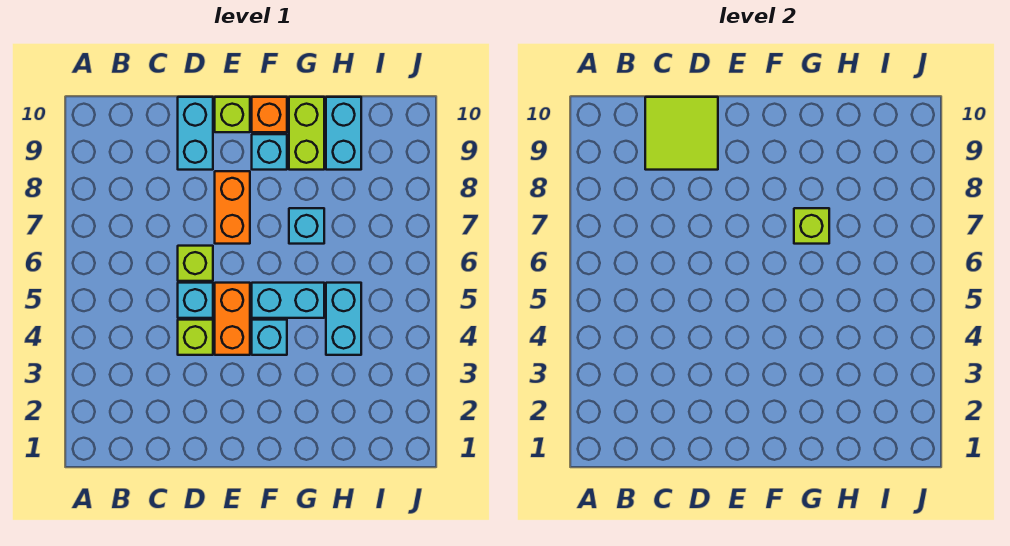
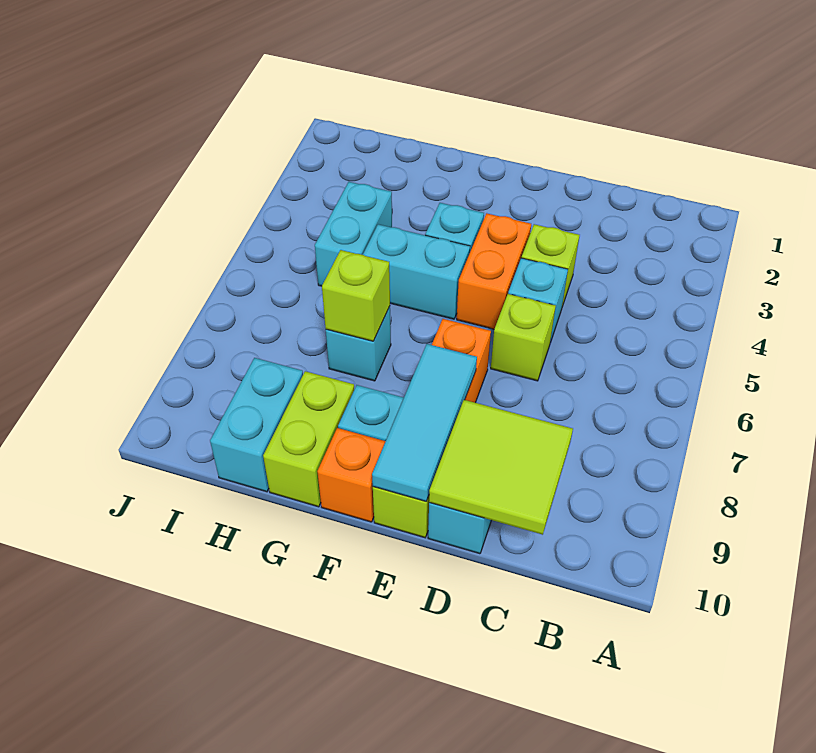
none -> cyan 1x3 tile [372,344,477,501]

